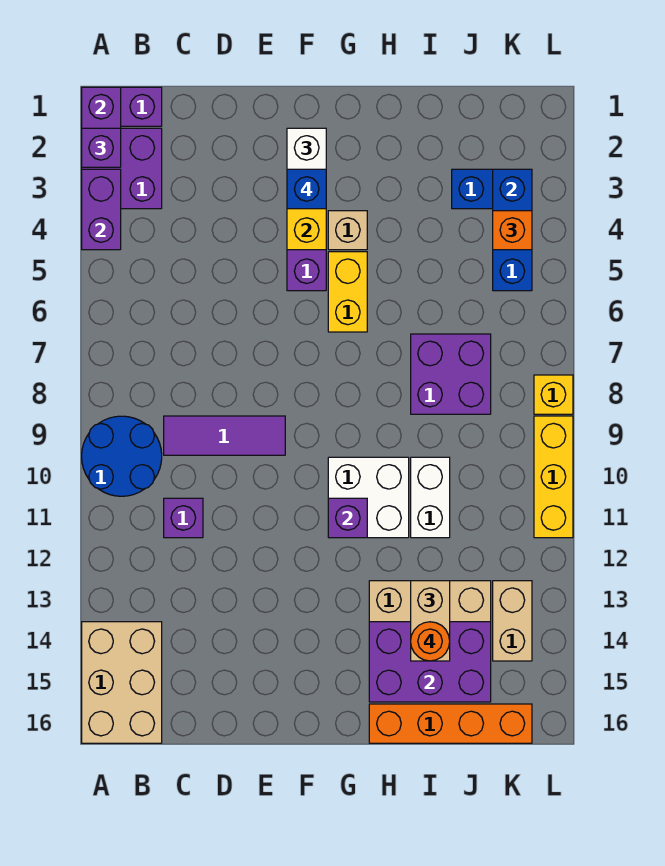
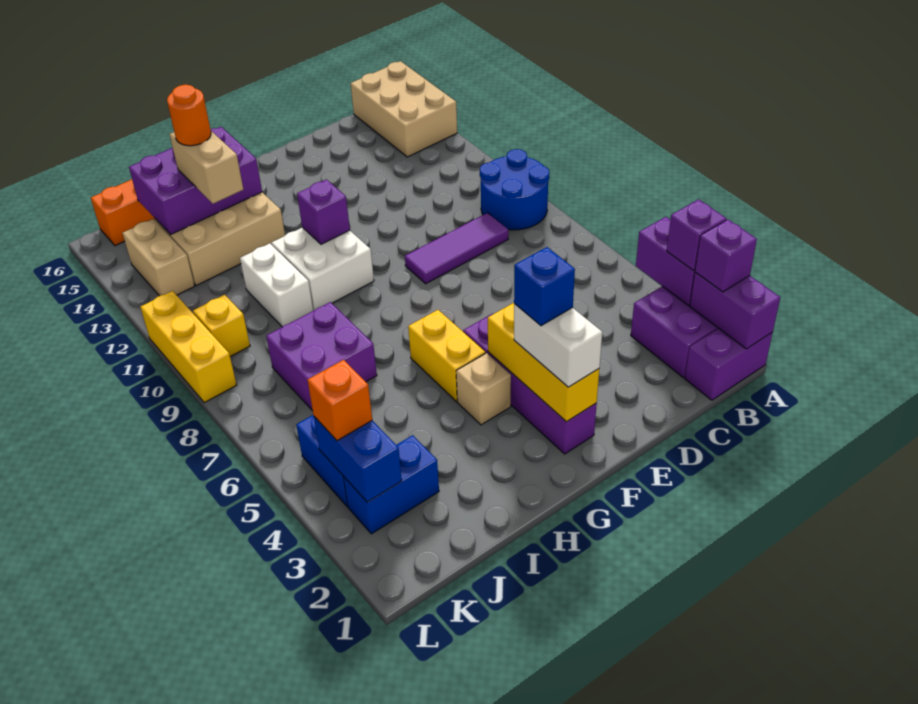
purple 1x1 brick [164,498,203,538] -> purple 1x1 brick moved to [667,199,726,271]
yellow 1x1 brick [534,375,573,414] -> yellow 1x1 brick moved to [193,295,250,357]

